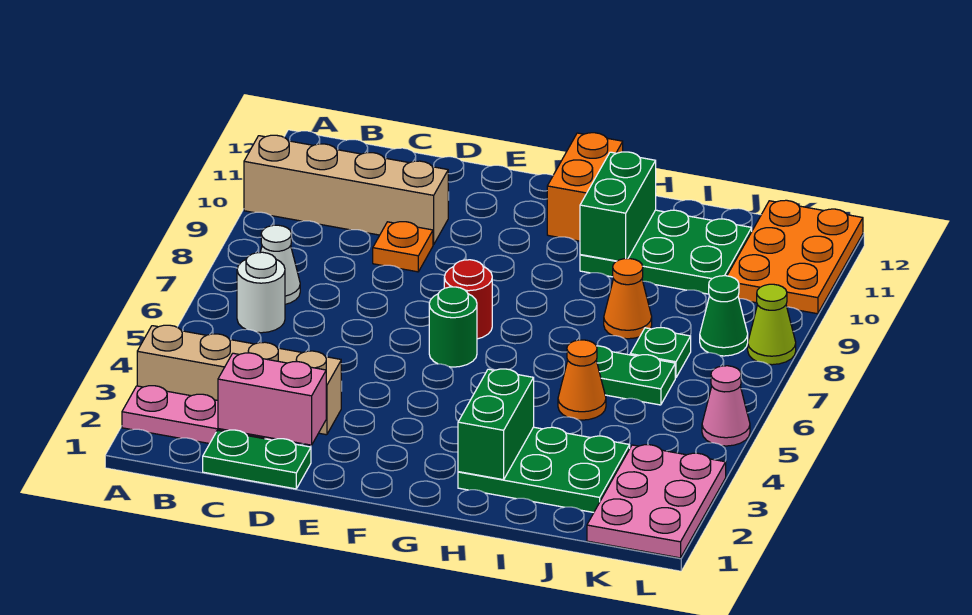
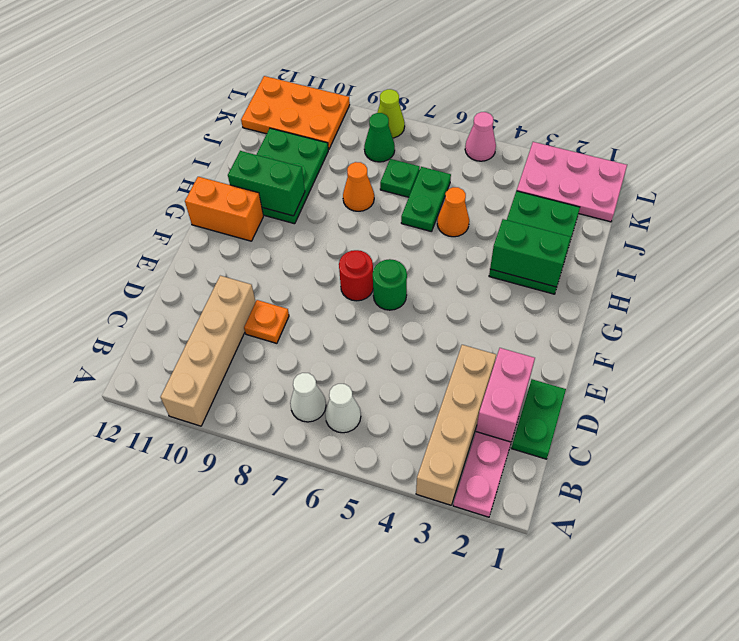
white 1x1 round brick [237,252,285,333] -> white 1x1 cone [325,384,361,433]

